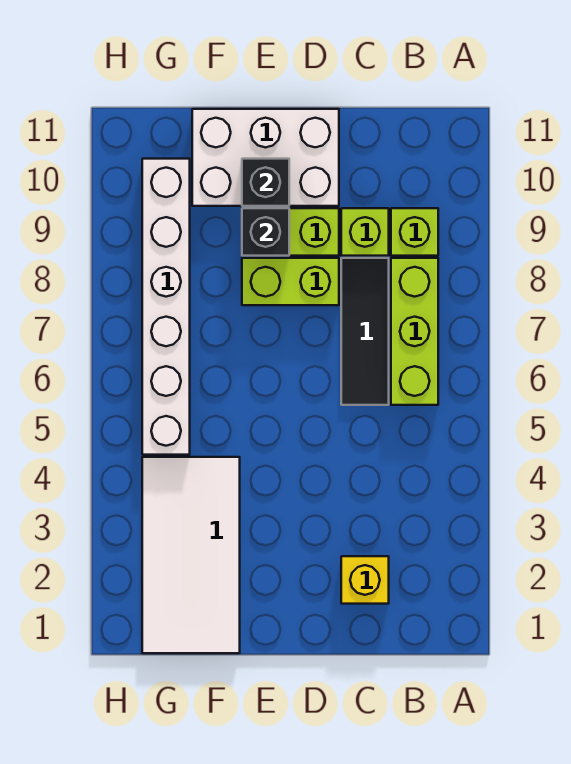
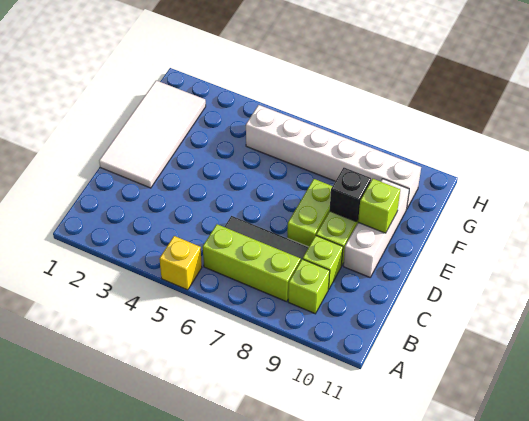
yellow 1x1 brick [341,556,389,604] -> yellow 1x1 brick moved to [159,236,202,290]
white 2x3 brick [192,109,339,206] -> white 1x3 brick [343,179,409,277]
black 1x1 brick [242,159,289,206] -> lime 1x1 brick [358,179,400,233]
white 2x4 tile [142,457,240,653] -> white 2x4 tile turned to [99,81,206,188]

